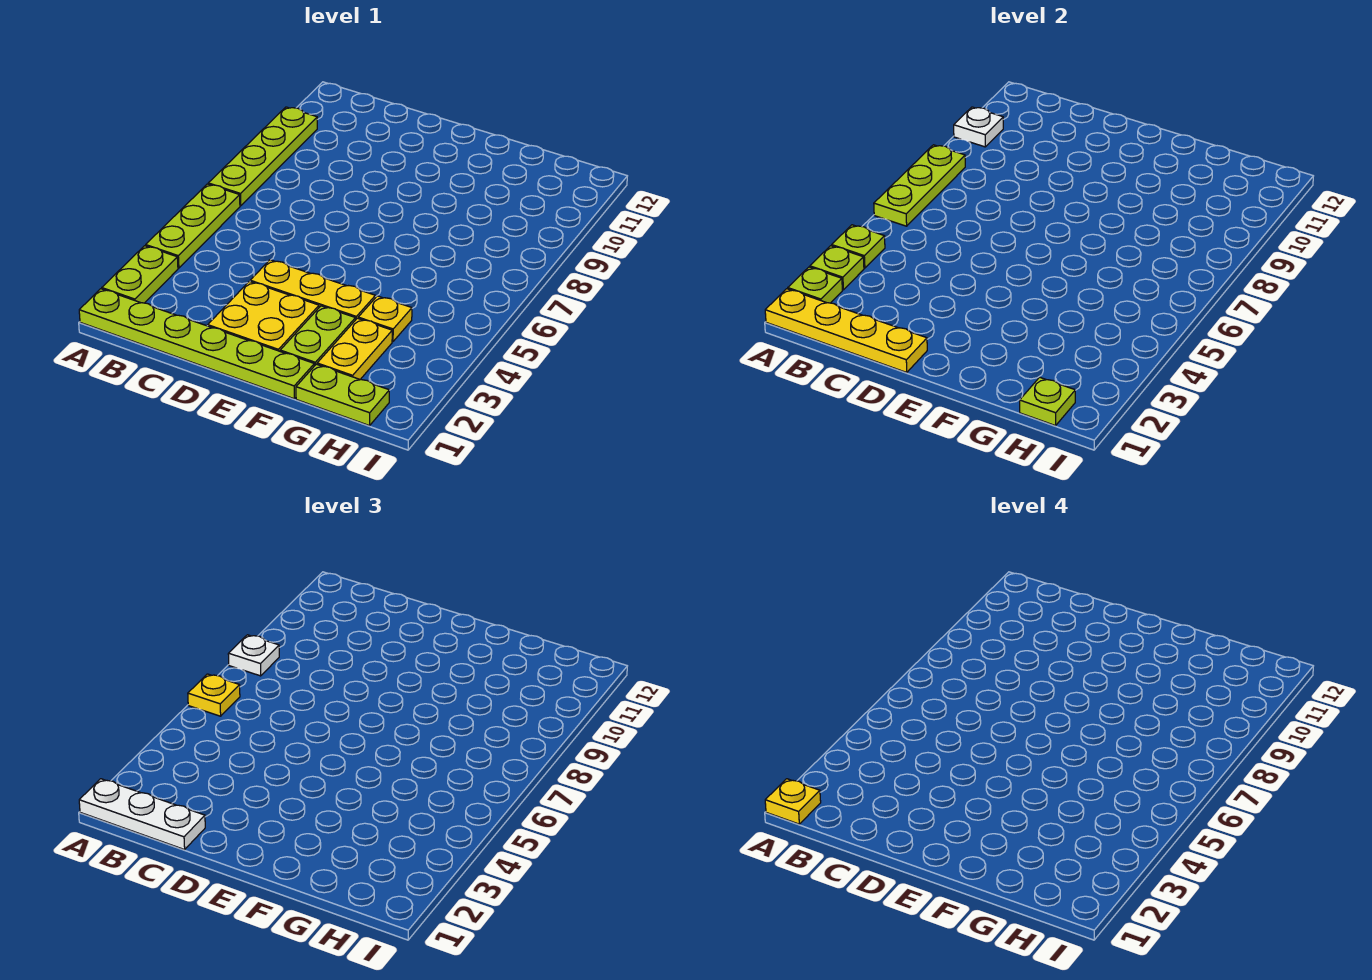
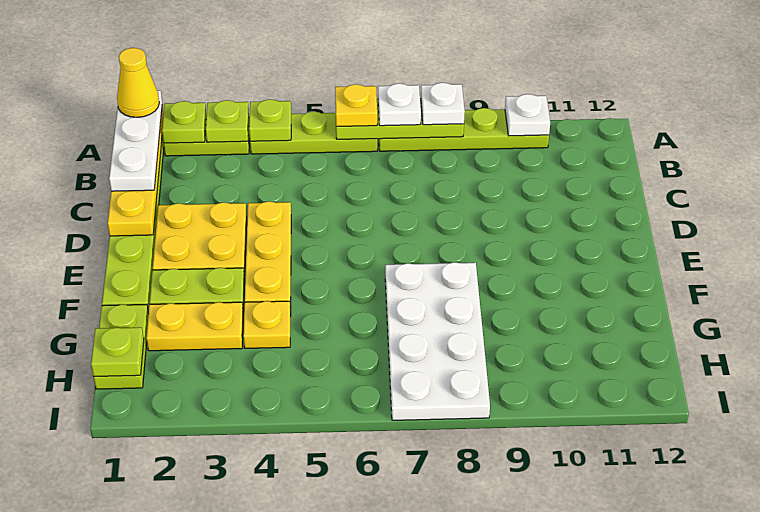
yellow 1x1 plate [765,779,821,824] -> yellow 1x1 cone [117,48,159,117]
none -> white 1x1 plate [378,83,421,126]
none -> white 2x4 plate [385,262,490,420]

